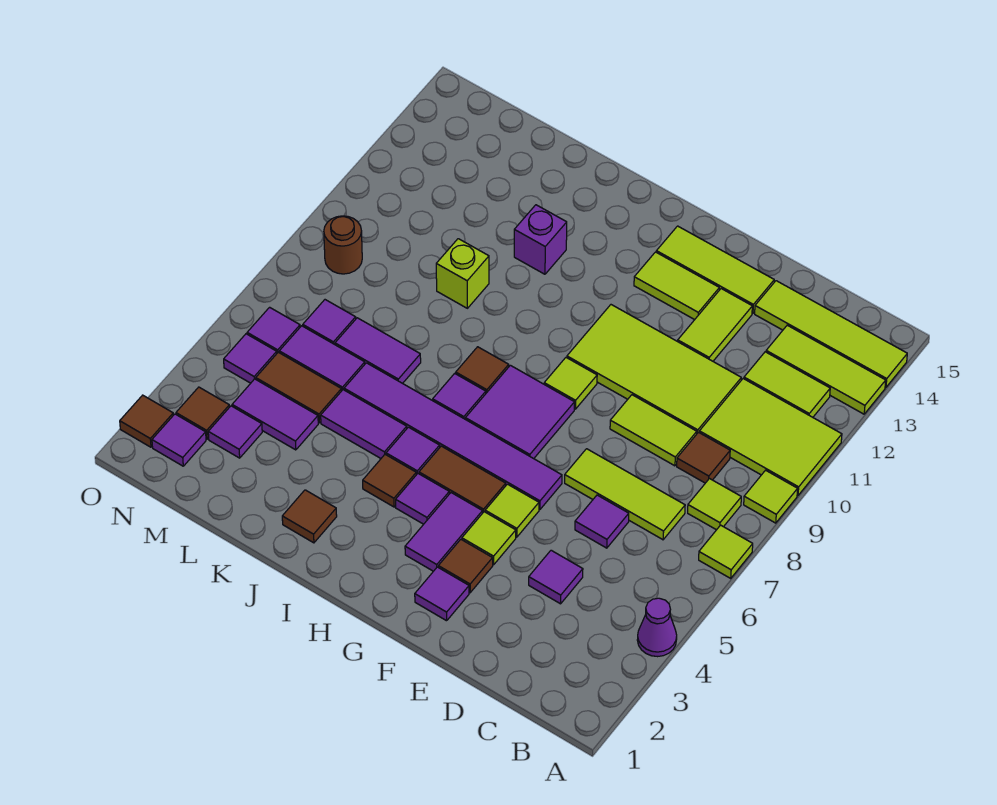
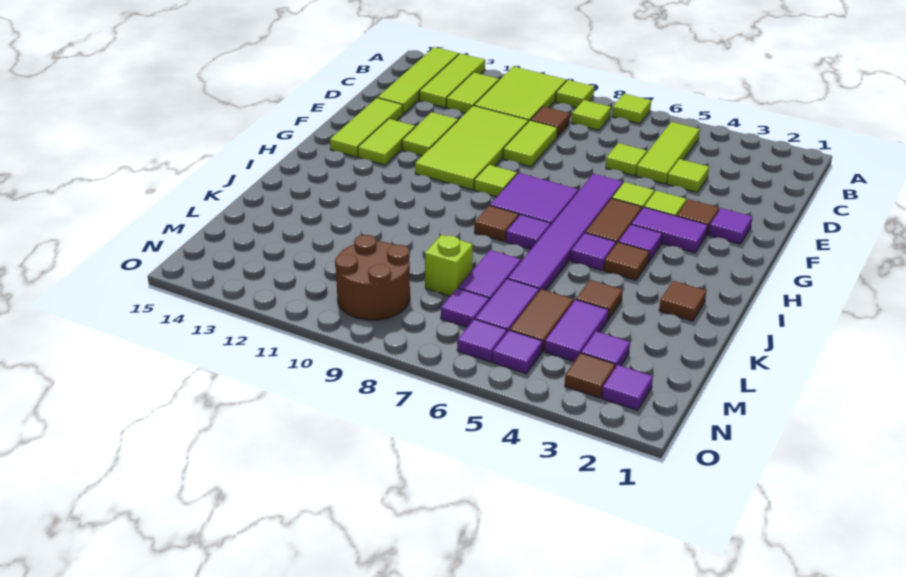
purple 1x1 cone [637,598,677,657] -> none
lime 1x3 tile [565,449,685,540] -> lime 1x3 tile moved to [636,122,700,184]
purple 1x1 tile [529,550,583,604] -> lime 1x1 tile [667,159,709,192]
purple 1x1 tile [575,495,629,548] -> lime 1x1 tile [606,143,647,176]
lime 1x2 tile [678,289,752,361] -> lime 1x2 tile turned to [402,112,458,156]
purple 1x2 tile [321,390,407,458] -> none
purple 1x1 brick [514,205,567,274] -> none
lime 1x1 brick [436,239,489,308] -> lime 1x1 brick moved to [425,235,473,296]
brown 1x1 round brick [324,216,362,274] -> brown 2x2 round brick [335,235,410,320]
brown 1x1 tile [120,395,173,447] -> brown 1x1 tile moved to [576,280,623,320]

